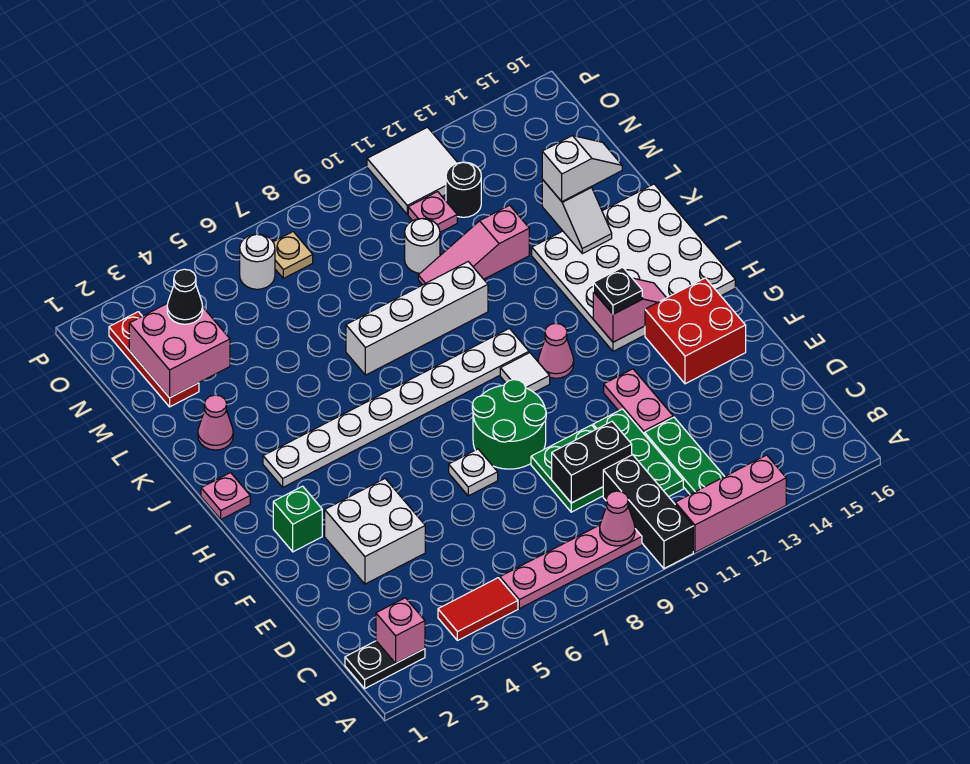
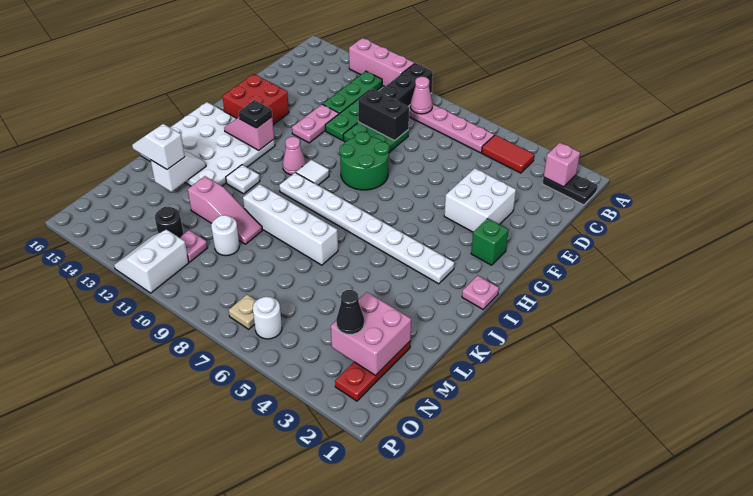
white 1x1 plate [449,449,498,496] -> white 1x1 plate moved to [226,165,260,194]
pink 1x1 cone [198,395,233,450] -> none
white 2x2 tile [367,127,458,214] -> white 2x2 slope [114,230,189,293]

